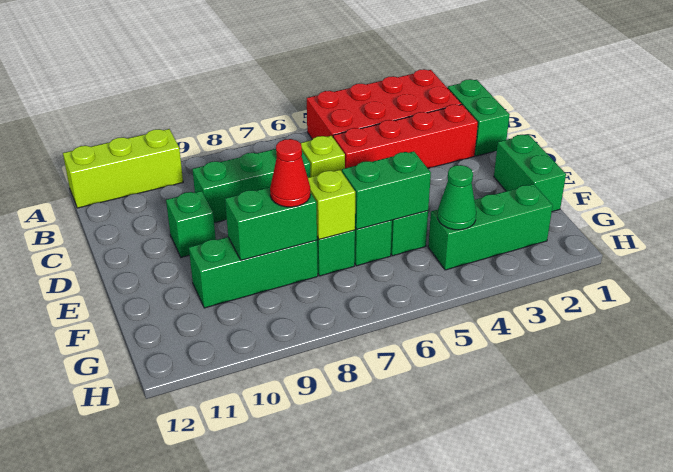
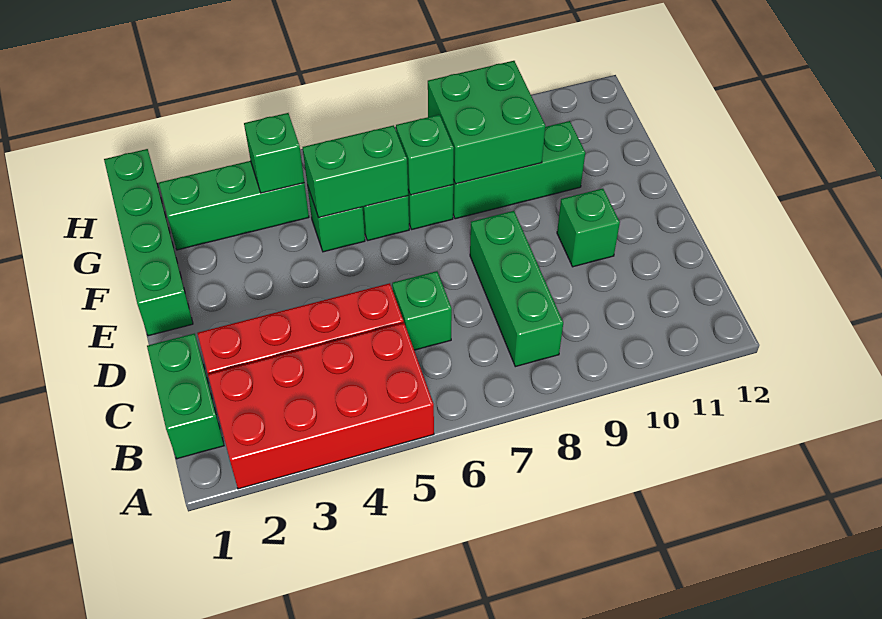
lime 1x3 brick [63,129,183,208] -> none
lime 1x1 brick [301,136,345,177] -> green 1x1 brick [392,271,452,350]
green 1x3 brick [192,149,310,223] -> green 1x3 brick turned to [470,211,563,367]
green 1x2 brick [494,134,566,212] -> green 1x4 brick [104,149,193,336]
lime 1x1 brick [308,170,355,240] -> green 1x1 brick [396,115,454,195]
green 1x2 brick [225,187,317,260] -> green 2x2 brick [428,61,545,184]
red 1x1 cone [270,139,310,207] -> none
green 1x1 cone [438,165,476,230] -> green 1x1 brick [244,113,304,193]

